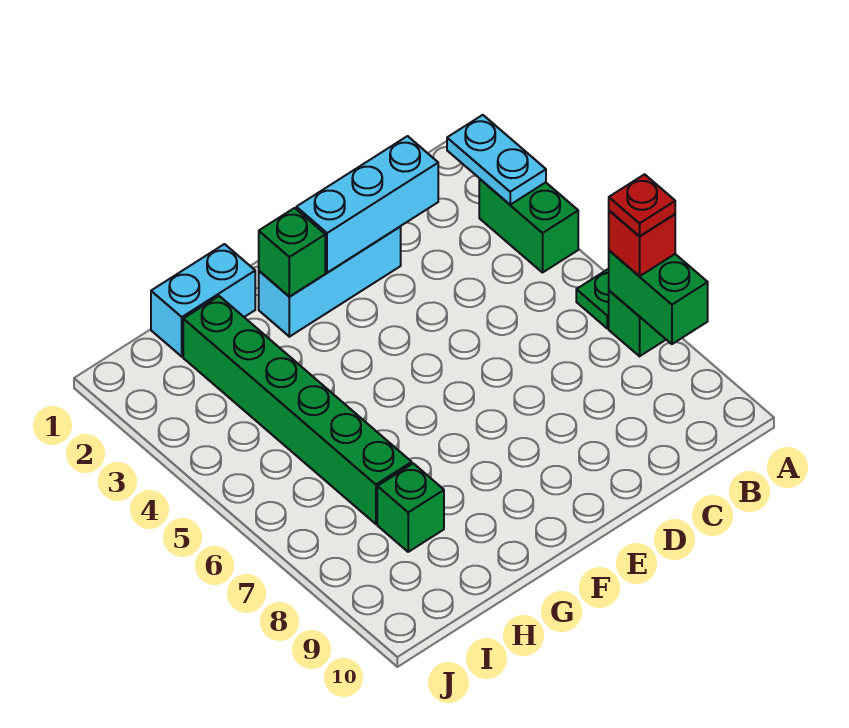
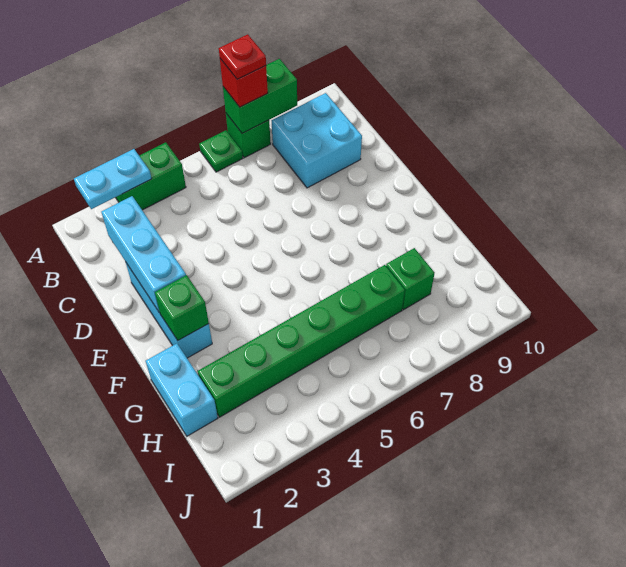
none -> cyan 2x2 brick [272,93,362,188]

